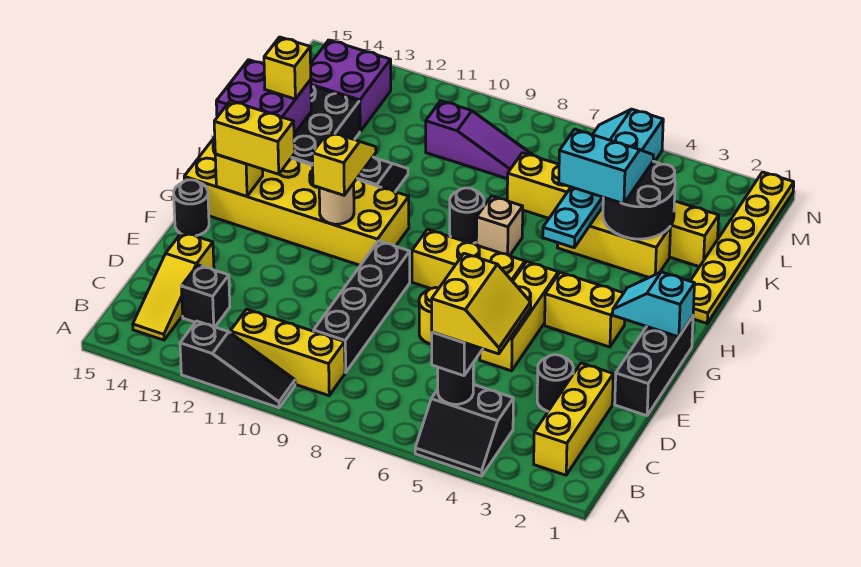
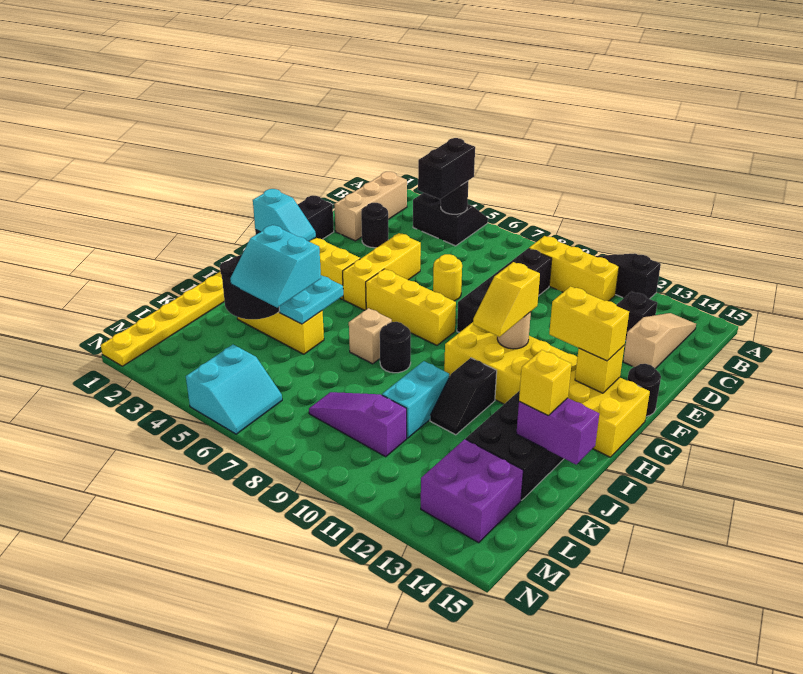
yellow 1x3 brick [534,363,613,475] -> tan 1x3 brick [334,172,407,241]
yellow 2x2 slope [432,253,531,354] -> none
yellow 1x3 slope [133,232,214,340] -> tan 1x3 slope [623,313,696,369]
purple 2x2 brick [216,60,311,134] -> purple 1x2 brick [516,398,599,464]
none -> cyan 1x2 brick [382,361,449,438]
yellow 1x6 brick [507,153,719,267] -> none

